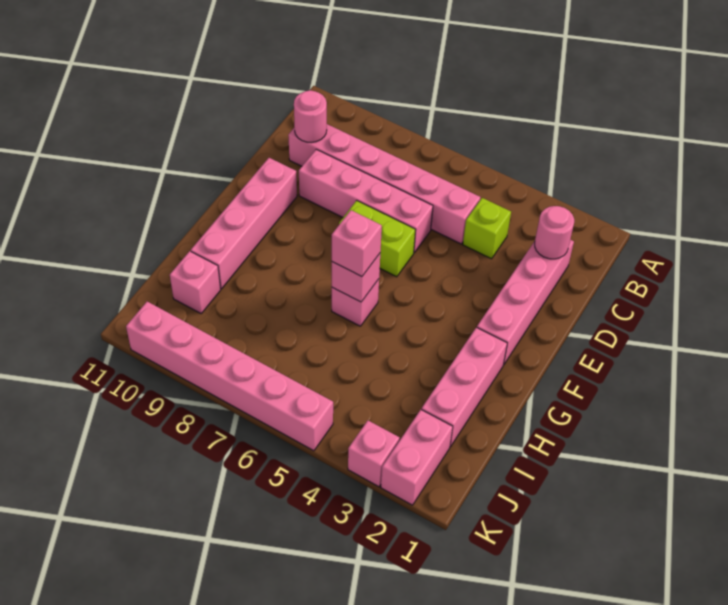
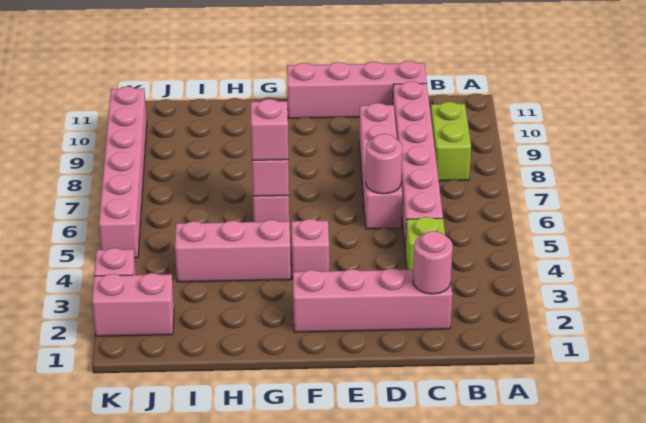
pink 1x1 round brick [294,90,327,142] -> pink 1x1 round brick moved to [366,134,402,194]
lime 1x2 brick [339,201,415,277] -> lime 1x2 brick moved to [431,102,471,181]
pink 1x4 brick [191,158,297,289] -> pink 1x4 brick moved to [287,61,427,118]
pink 1x3 brick [421,327,507,447] -> pink 1x3 brick moved to [175,220,291,282]
pink 1x1 brick [170,251,221,313] -> pink 1x1 brick moved to [291,219,329,277]

